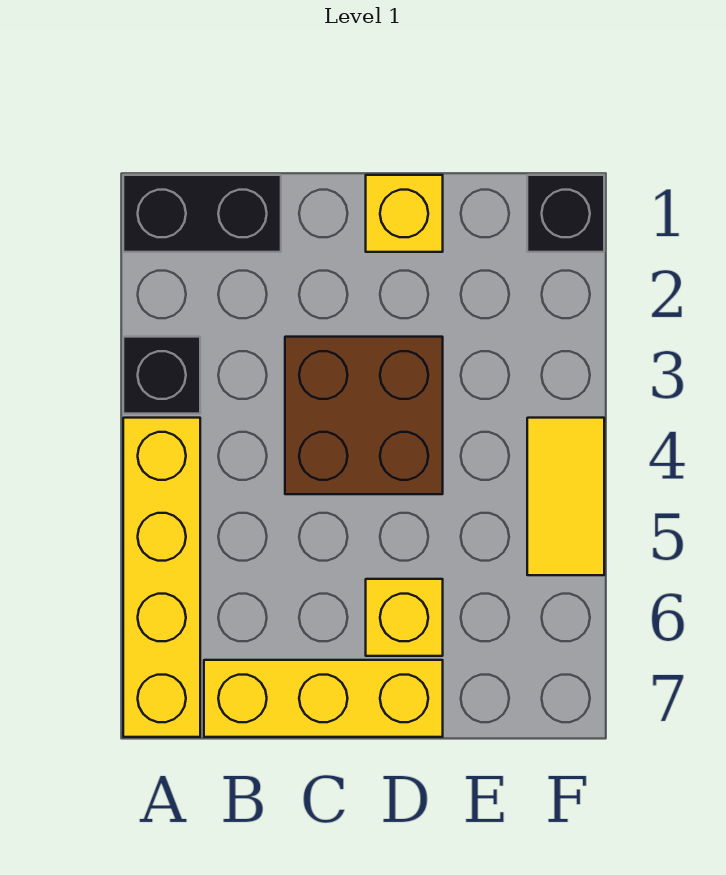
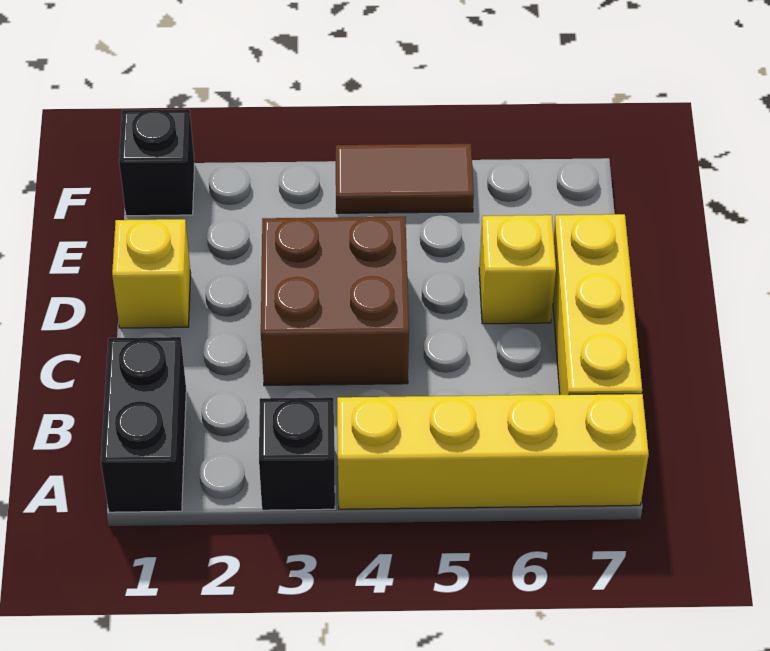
yellow 1x2 tile [527,418,604,575] -> brown 1x2 tile [336,144,474,213]

